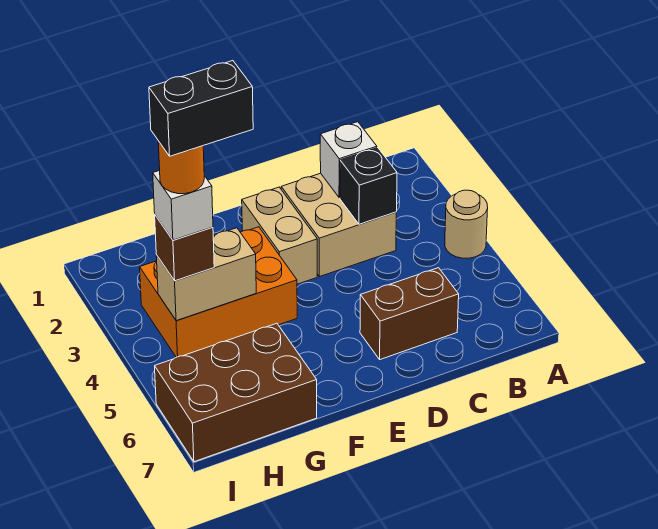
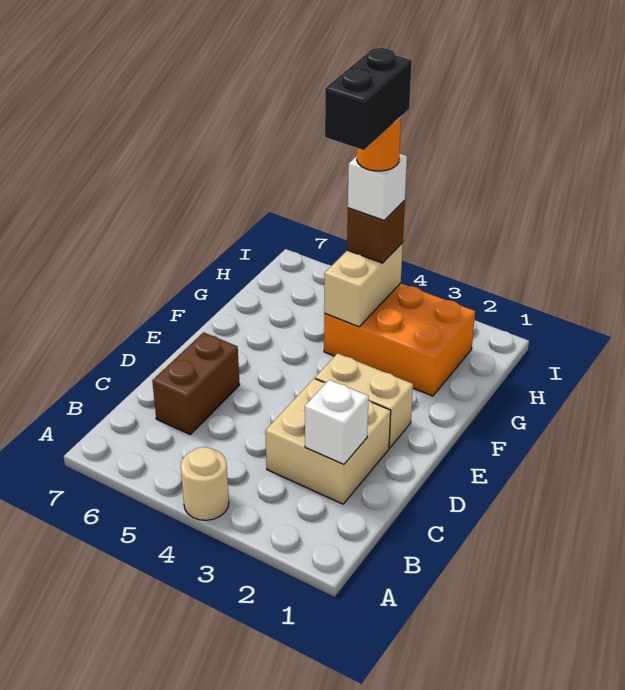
black 1x1 brick [340,148,397,224] -> none
orange 2x3 brick [140,227,297,357] -> orange 2x3 brick turned to [324,283,475,396]
brown 2x3 brick [155,323,317,462] -> none

